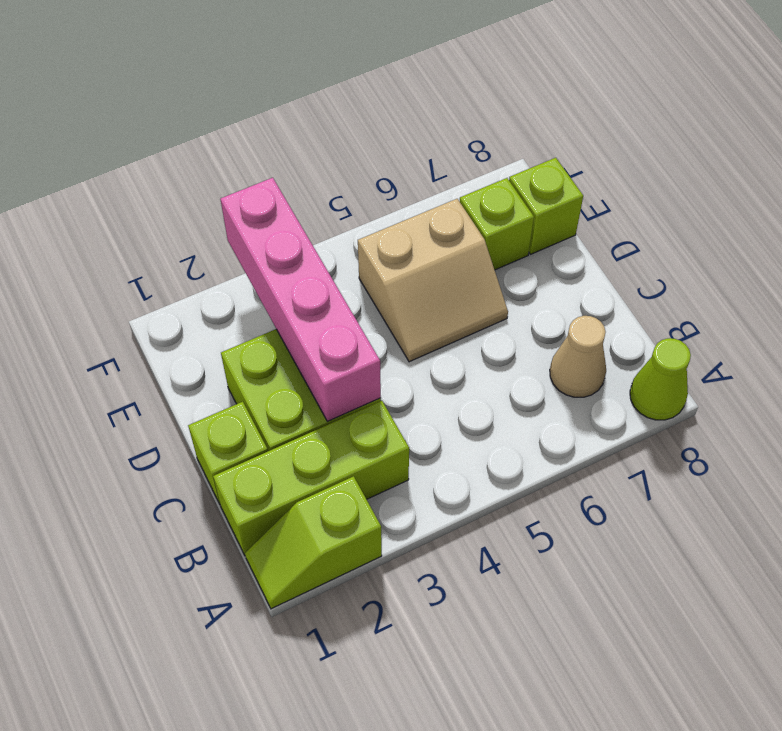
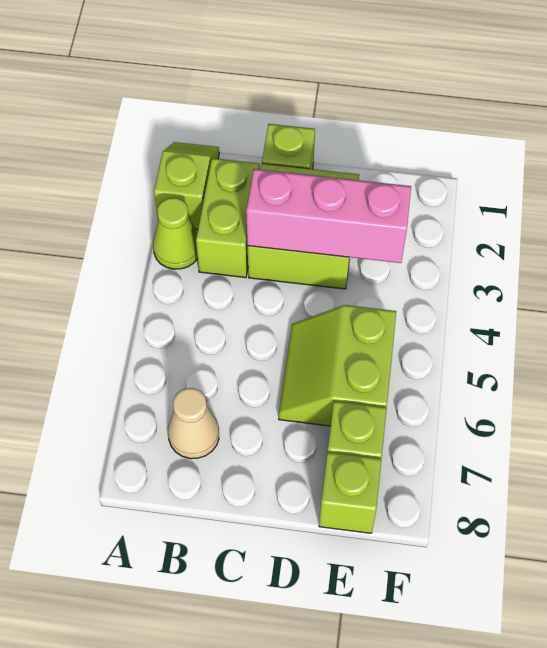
lime 1x1 cone [630,338,691,420] -> lime 1x1 cone moved to [153,198,198,269]
lime 1x3 brick [213,401,409,555] -> lime 1x2 brick [196,158,259,278]
pink 1x4 brick [220,178,381,421] -> pink 1x3 brick [246,169,411,263]
tan 2x2 slope [358,199,508,362] -> lime 2x2 slope [279,305,396,426]

